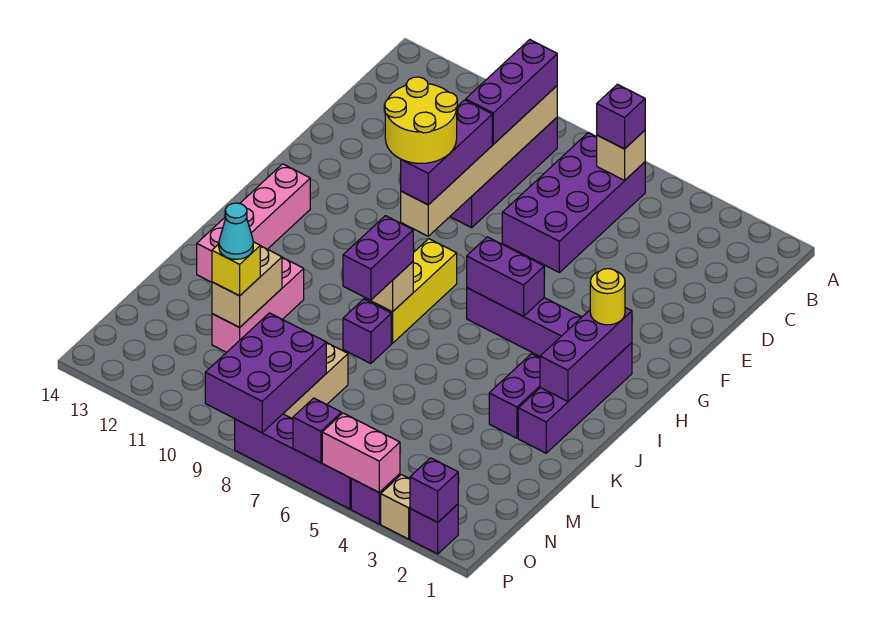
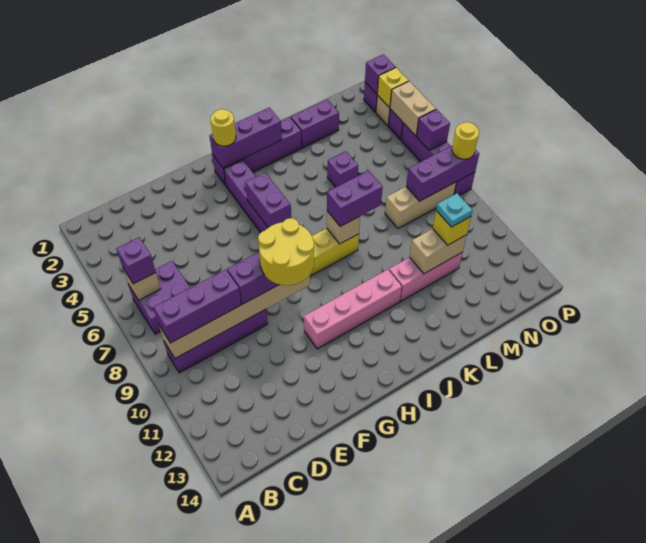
purple 2x4 brick [502,133,645,272] -> purple 2x2 brick [128,261,190,334]
pink 1x4 brick [197,164,310,282] -> pink 1x4 brick moved to [304,270,402,349]
purple 1x2 brick [489,354,540,438] -> purple 1x2 brick moved to [291,99,339,148]
purple 1x1 brick [343,299,391,364] -> purple 1x1 brick moved to [327,151,358,187]
cyan 1x1 cone [219,203,253,259] -> cyan 1x1 plate [436,193,473,227]
purple 2x3 brick [205,313,326,433] -> purple 1x3 brick [406,145,479,201]
none -> yellow 1x1 brick [377,68,409,108]
pink 1x2 brick [322,413,400,492] -> tan 1x2 brick [390,81,436,136]
none -> yellow 1x1 round brick [452,122,479,159]

